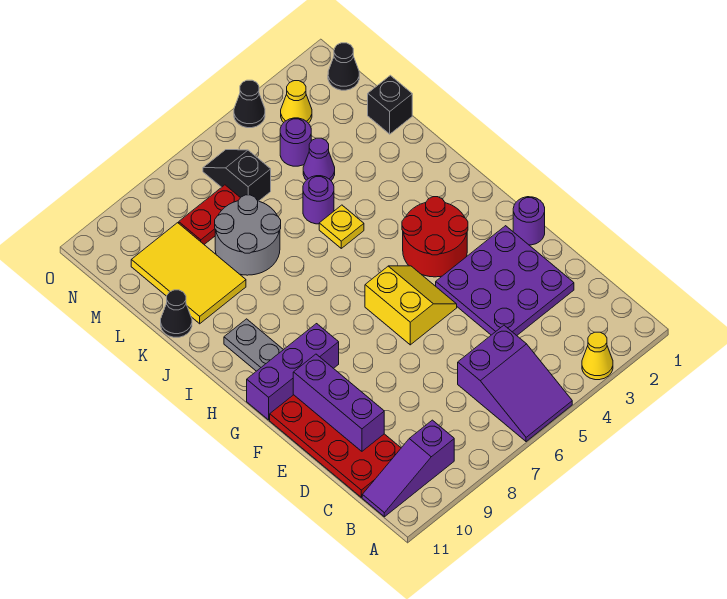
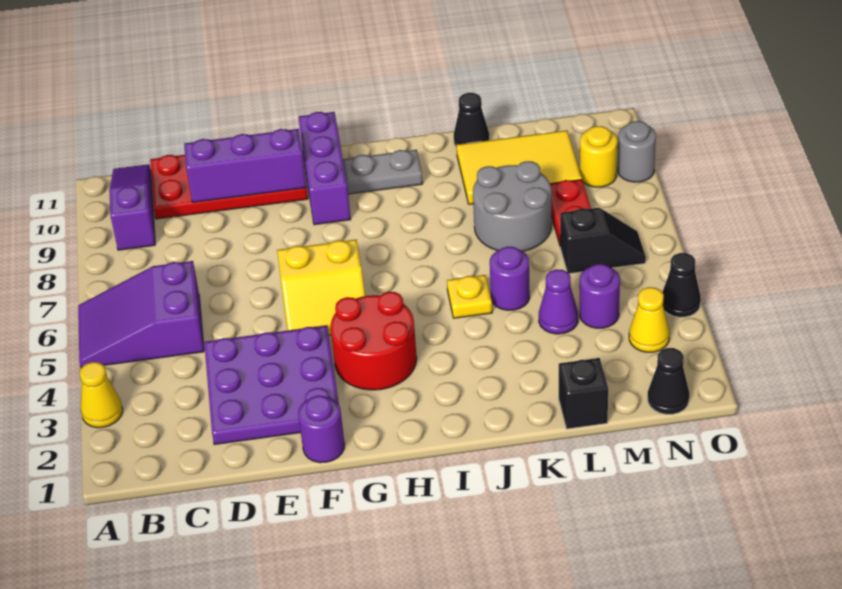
none -> yellow 1x1 round brick [580,126,617,187]
none -> grey 1x1 round brick [618,121,656,182]

